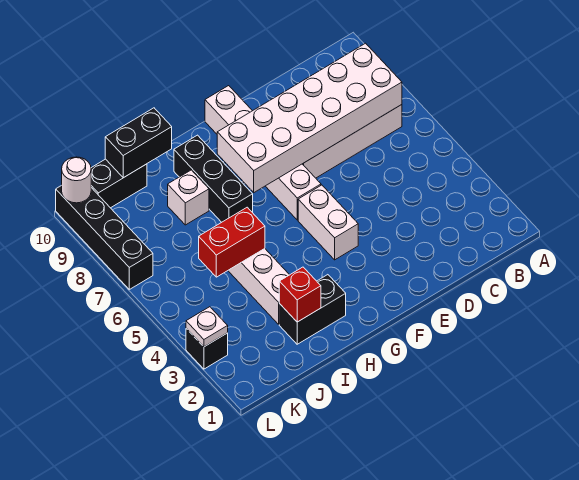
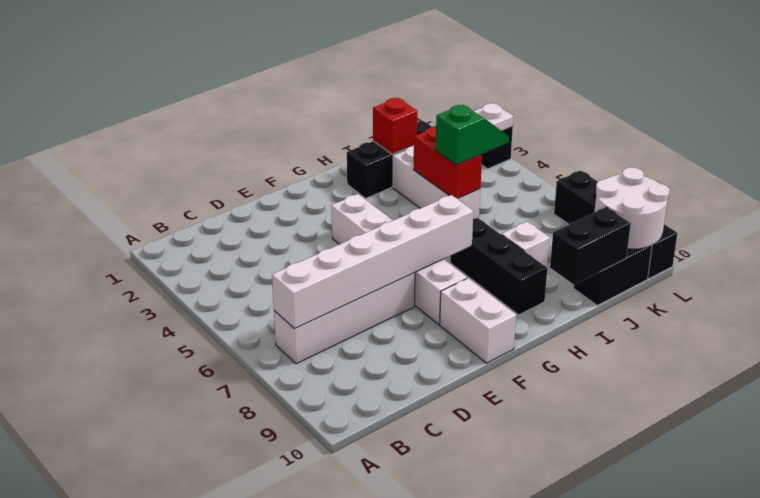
white 2x6 brick [217,43,402,193] -> white 1x6 brick [272,195,473,329]
black 1x2 brick [279,275,346,344] -> black 1x3 brick [347,121,431,198]
red 1x2 brick [199,207,265,277] -> red 1x2 brick turned to [414,126,482,198]
none -> green 1x2 slope [436,105,509,165]
white 1x1 round brick [62,157,91,203] -> white 2x2 round brick [595,167,670,249]

